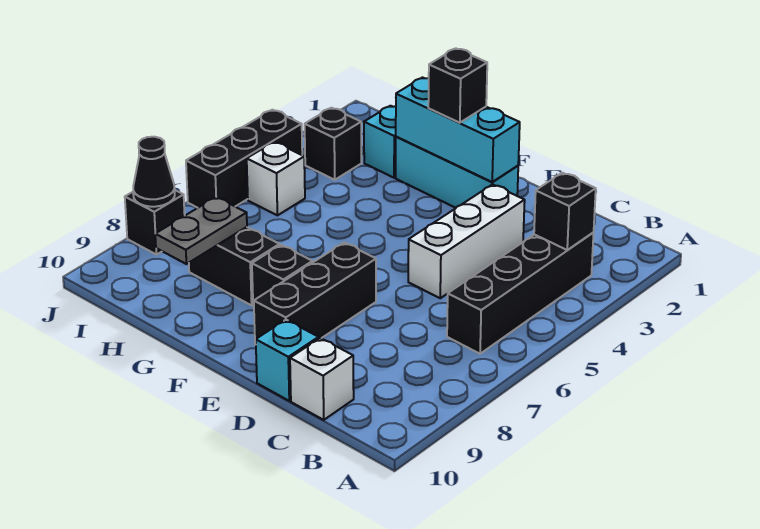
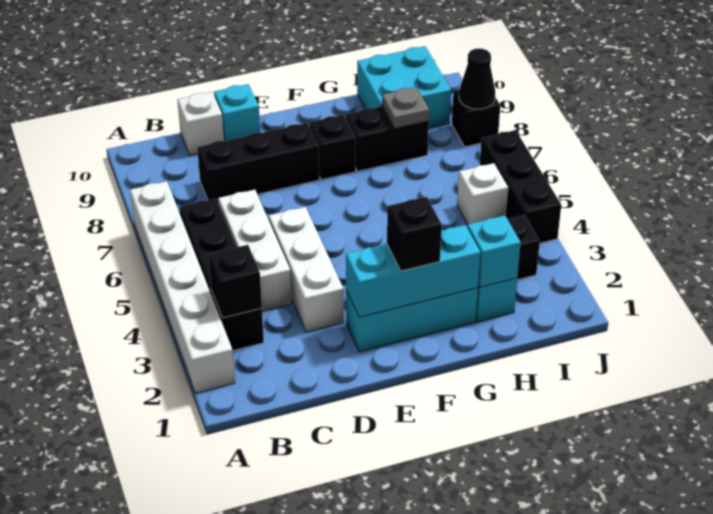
none -> white 1x6 brick [130,181,235,393]
none -> white 1x3 brick [218,190,292,311]
black 1x3 brick [254,243,376,344] -> black 1x3 brick turned to [197,123,319,203]
none -> cyan 1x1 brick [467,215,521,287]
grey 1x2 plate [155,197,247,264] -> grey 1x1 plate [382,87,429,128]
none -> cyan 2x2 brick [357,46,451,128]

